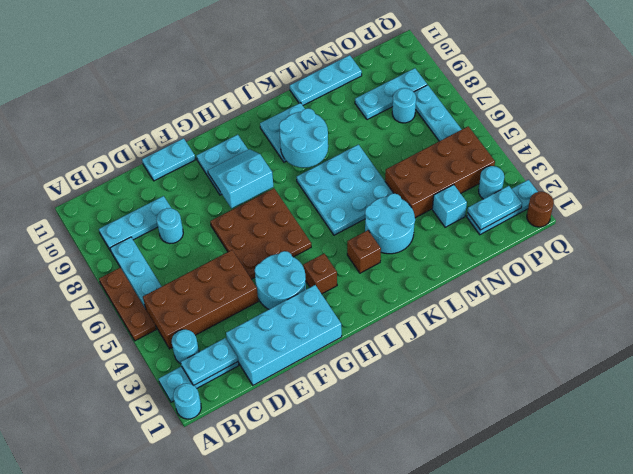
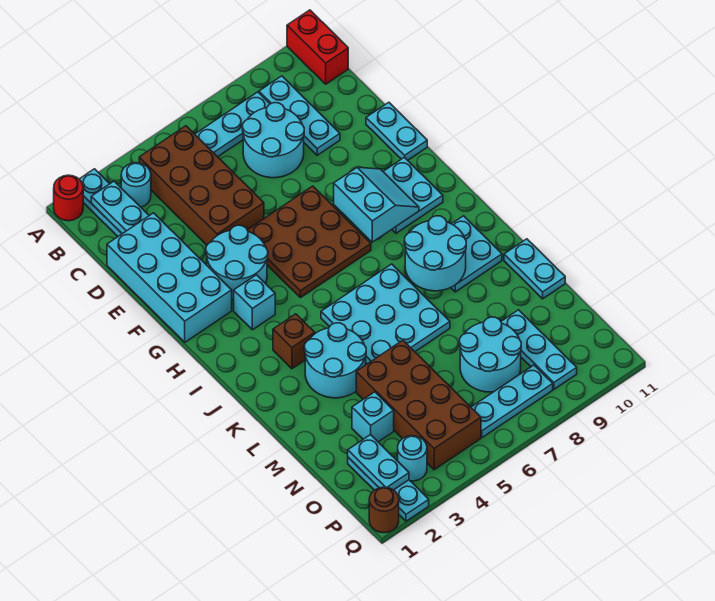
cyan 1x1 round brick [173,383,201,419] -> red 1x1 round brick [54,175,83,221]
brown 1x3 plate [99,268,156,341] -> none
none -> red 1x2 brick [287,10,348,84]
cyan 1x1 round brick [157,208,183,244] -> cyan 2x2 round brick [242,103,304,178]
brown 1x1 brick [303,254,337,294] -> cyan 1x1 brick [234,275,275,330]
cyan 1x3 plate [290,55,362,105] -> cyan 1x2 plate [504,239,565,299]
cyan 1x1 round brick [392,88,416,123] -> cyan 2x2 round brick [459,317,521,392]

